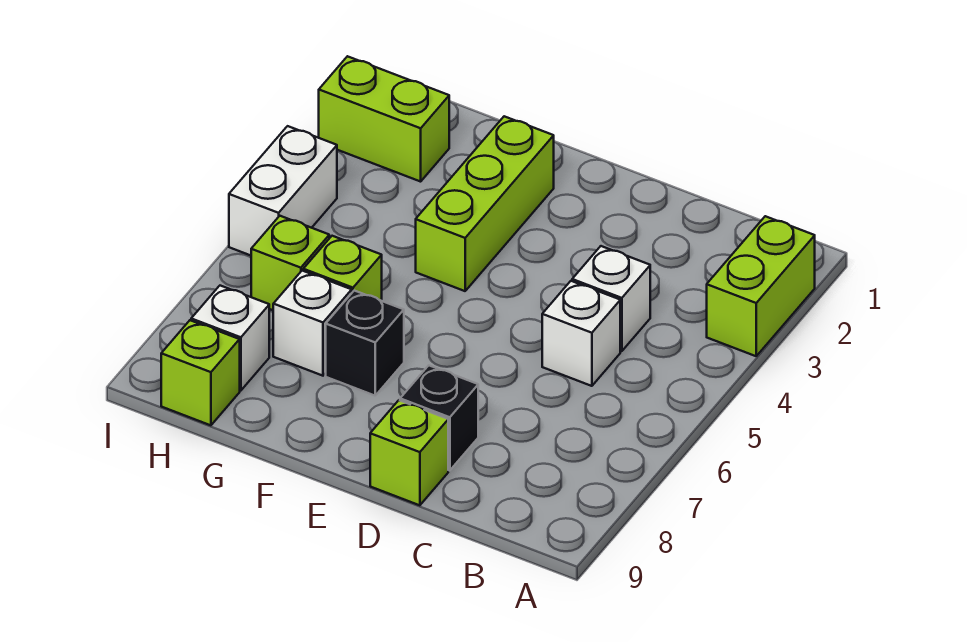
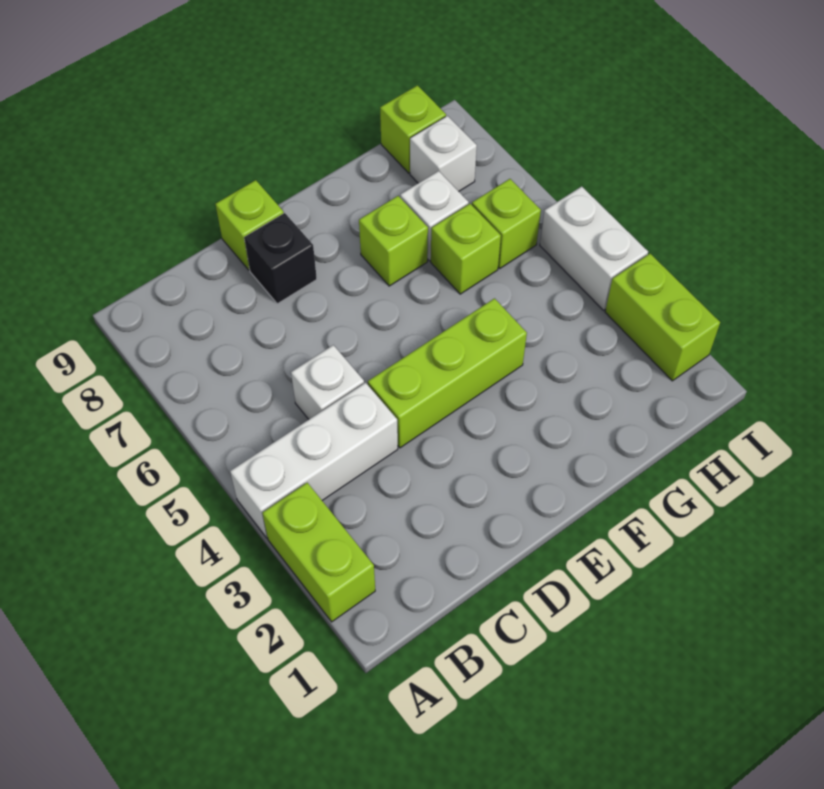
white 1x1 brick [572,246,650,351] -> white 1x3 brick [230,383,398,538]
lime 1x3 brick [416,116,554,291] -> lime 1x3 brick turned to [368,298,527,448]
black 1x1 brick [326,291,404,396] -> lime 1x1 brick [359,196,428,286]
lime 1x2 brick [319,56,449,182] -> lime 1x2 brick turned to [605,254,720,381]

